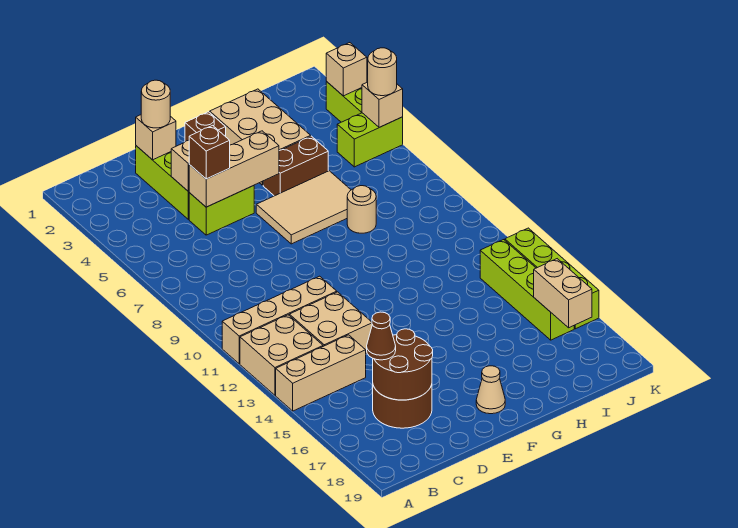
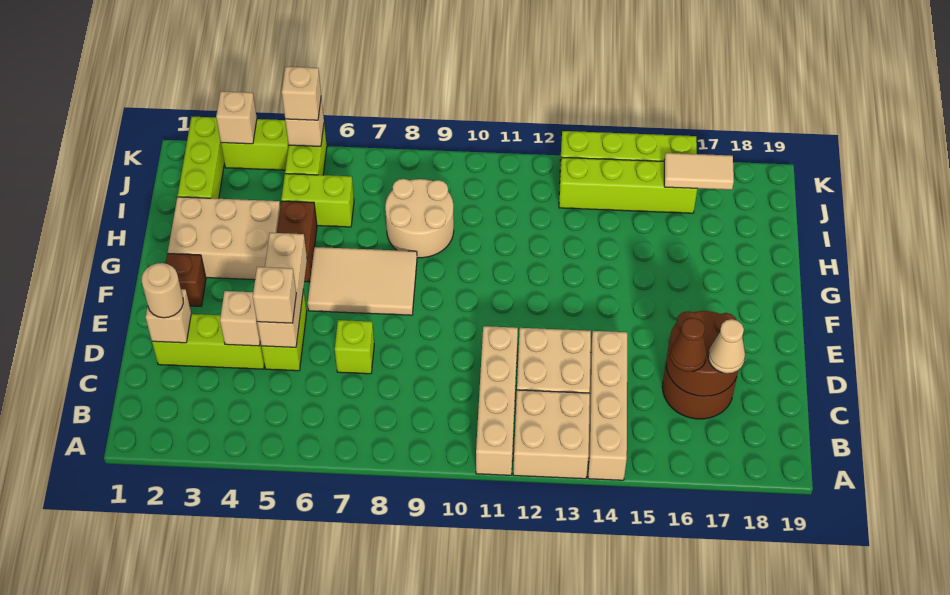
tan 1x3 brick [276,335,366,411] -> tan 1x4 brick [588,331,627,480]
brown 1x1 brick [189,125,230,179] -> tan 1x1 brick [253,267,296,323]
none -> lime 1x1 brick [335,320,374,374]
tan 2x3 tile [256,171,351,244] -> tan 2x3 tile turned to [308,247,417,315]
tan 1x1 cone [476,366,505,414] -> tan 1x1 cone moved to [708,319,745,373]
tan 1x1 round brick [347,186,376,233] -> tan 2x2 round brick [385,179,454,258]
none -> lime 1x3 brick [178,117,224,199]
none -> lime 1x2 brick [281,174,354,227]
tan 1x2 brick [534,259,592,328] -> tan 1x2 tile [664,153,734,190]
tan 1x1 round brick [368,48,397,96] -> tan 1x1 brick [282,67,321,120]

